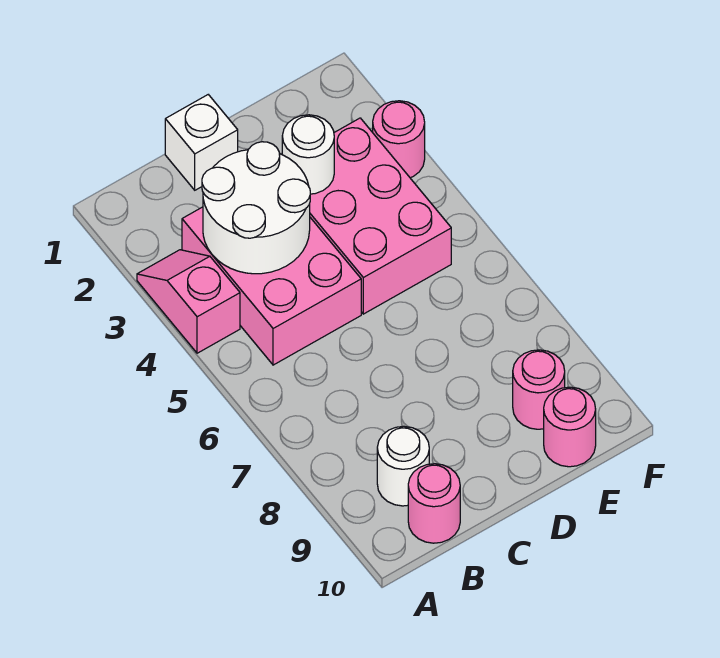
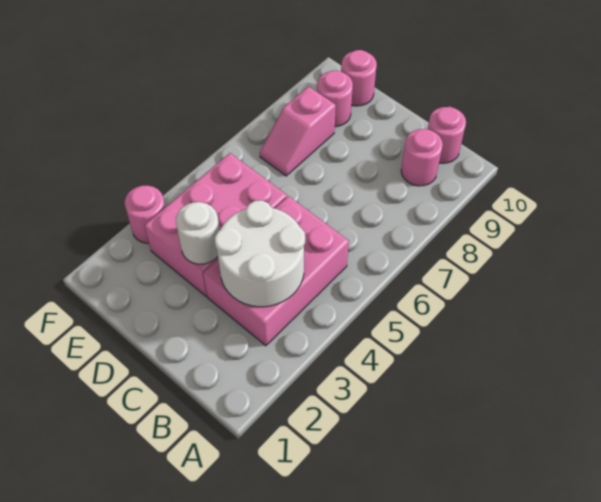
pink 1x2 slope [137,250,240,353] -> pink 1x2 slope moved to [260,86,336,176]
white 1x1 round brick [377,426,429,506] -> pink 1x1 round brick [401,129,443,186]
white 1x1 brick [165,95,238,190] -> none

